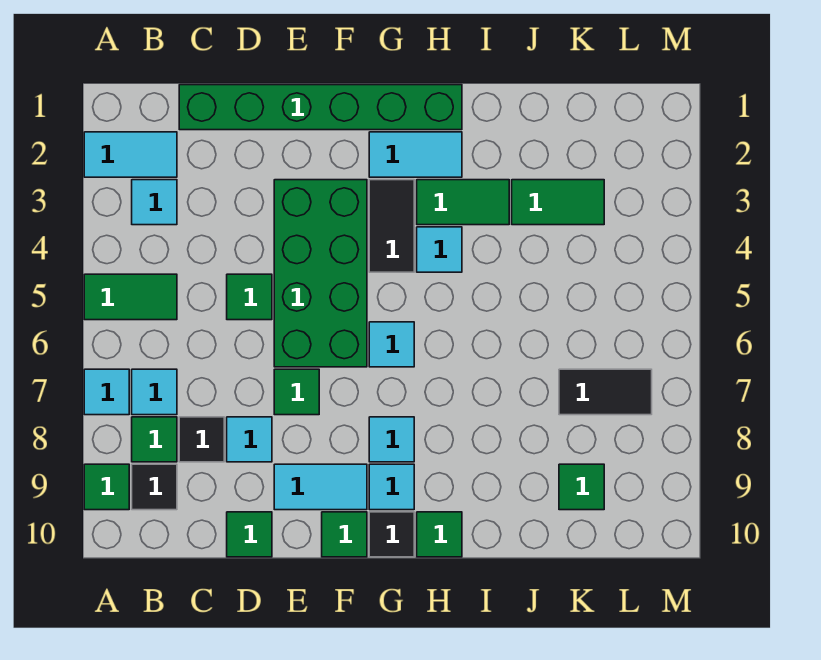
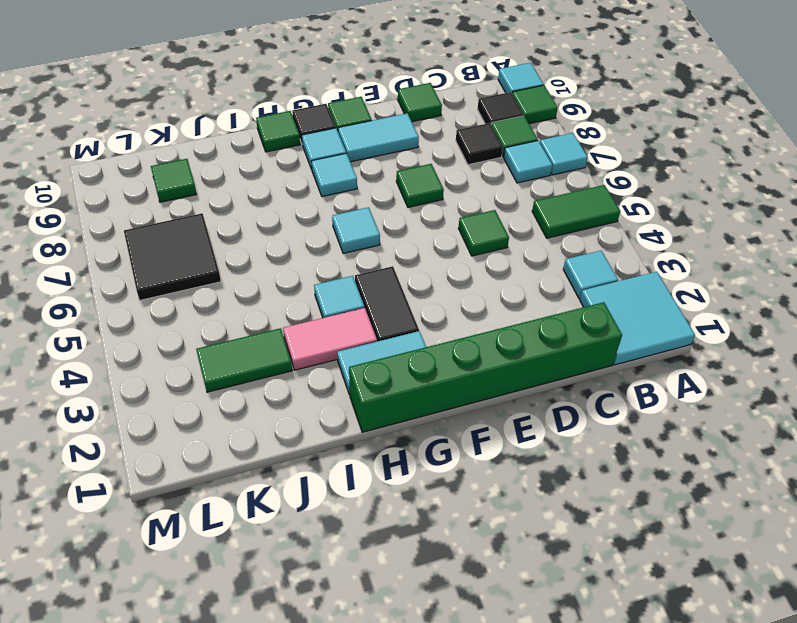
cyan 1x2 tile [84,132,177,177] -> cyan 2x2 tile [580,272,695,365]
cyan 1x1 tile [227,417,272,462] -> cyan 1x1 tile moved to [498,63,544,93]
green 2x4 brick [274,180,367,367] -> none
green 1x2 tile [417,180,509,225] -> pink 1x2 tile [283,308,377,370]
black 1x2 tile [559,369,652,415] -> black 2x2 tile [124,213,221,300]

